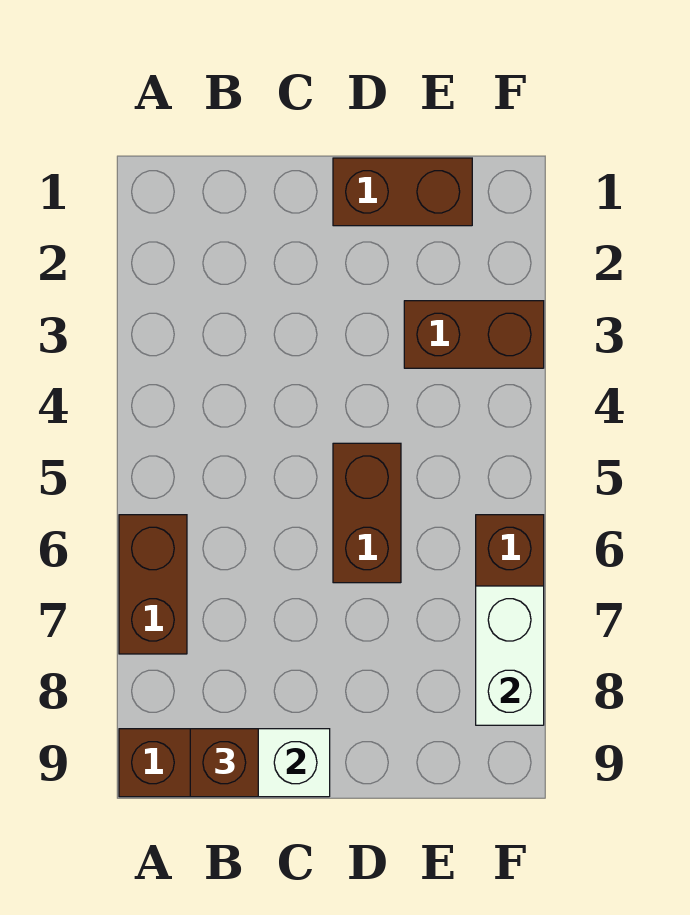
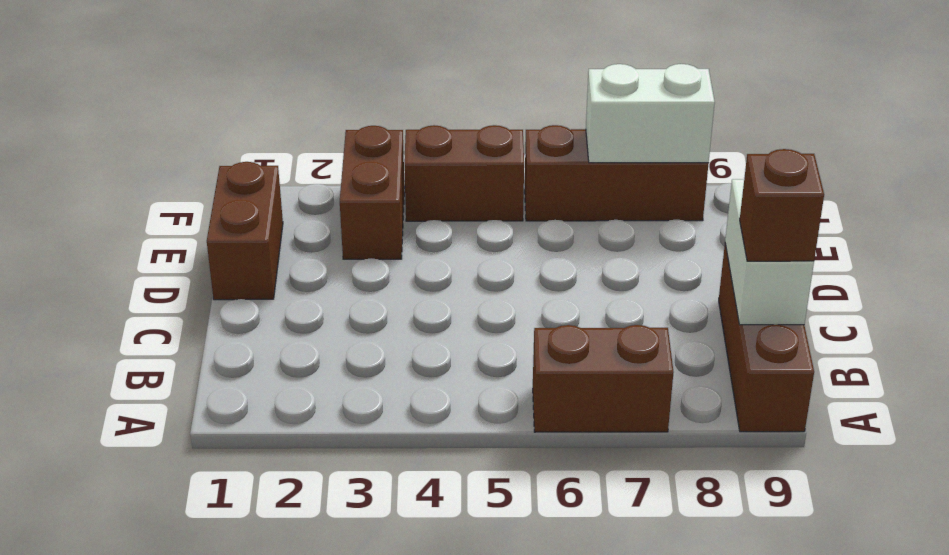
brown 1x2 brick [333,443,401,583] -> brown 1x2 brick moved to [404,125,524,221]

